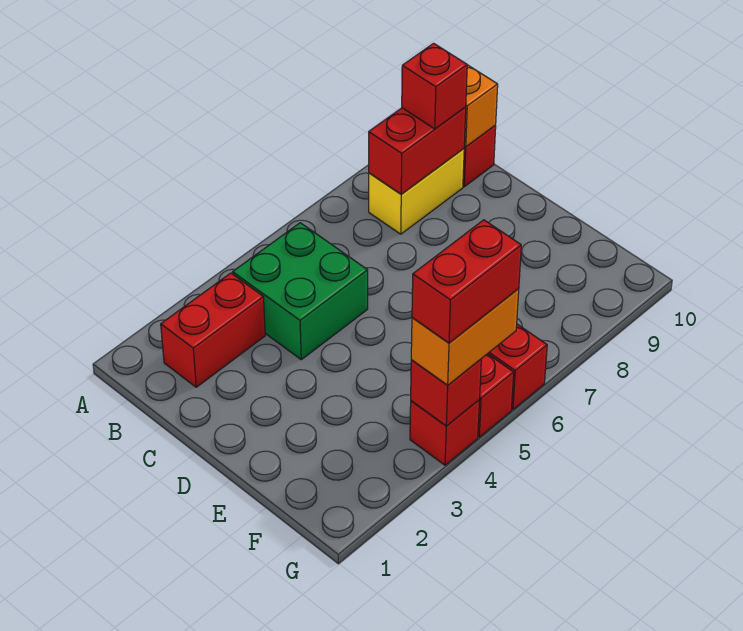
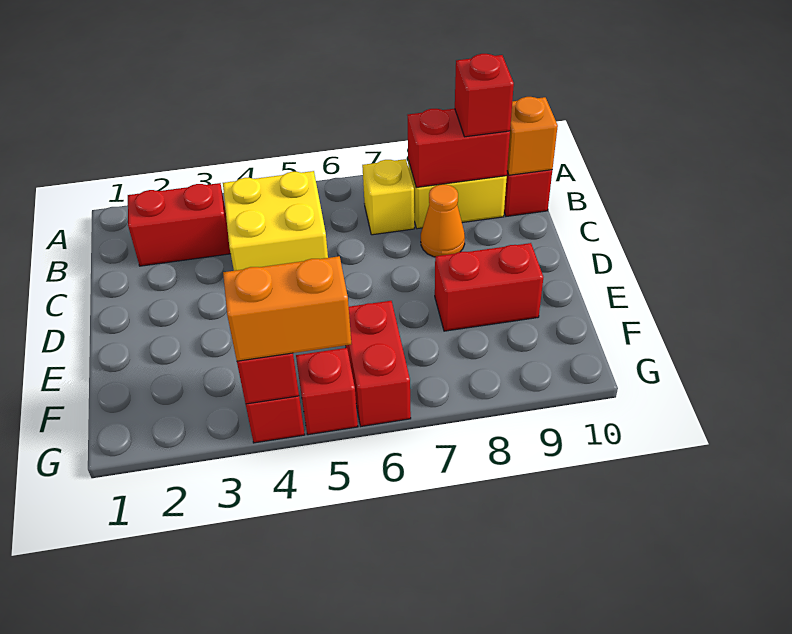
green 2x2 brick [233,223,368,360] -> yellow 2x2 brick [223,171,328,271]
none -> yellow 1x1 brick [362,159,414,235]
none -> orange 1x1 cone [421,184,465,257]
red 1x2 brick [412,220,521,343] -> red 1x2 brick moved to [435,243,543,331]

